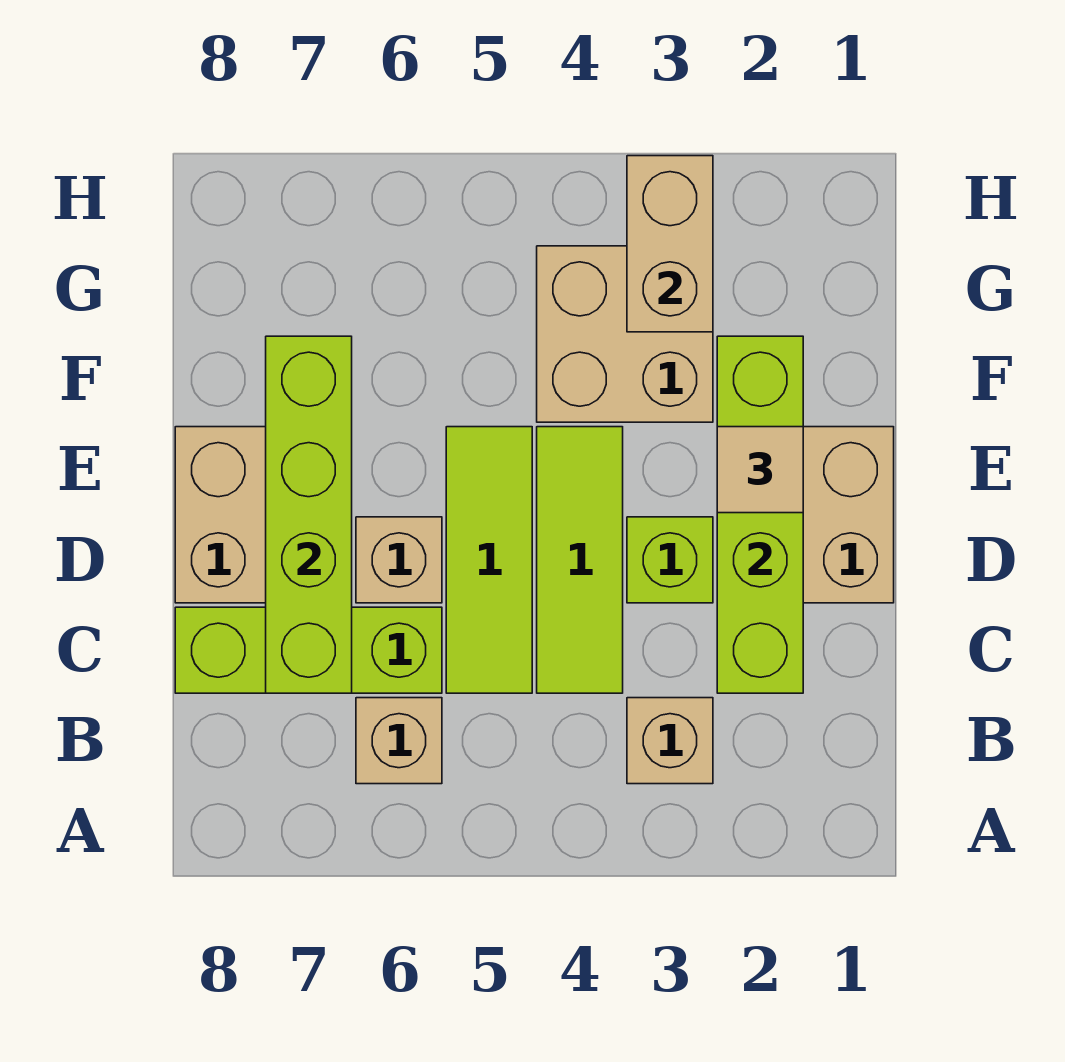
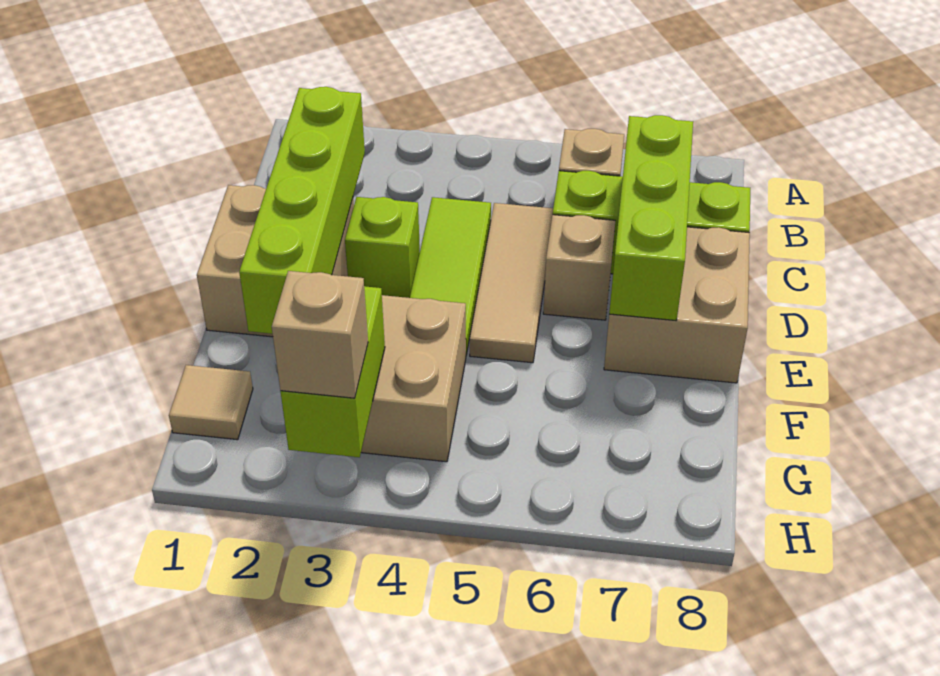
tan 1x1 brick [627,698,713,784] -> tan 1x1 brick moved to [272,271,368,398]
lime 1x3 tile [446,427,532,693] -> tan 1x3 tile [470,203,553,363]
lime 1x4 brick [266,336,352,693] -> lime 1x3 brick [609,115,693,320]
tan 1x1 tile [717,427,803,513] -> tan 1x1 tile moved to [169,365,253,440]
tan 1x2 brick [627,156,713,332] -> lime 1x2 brick [281,286,385,457]

